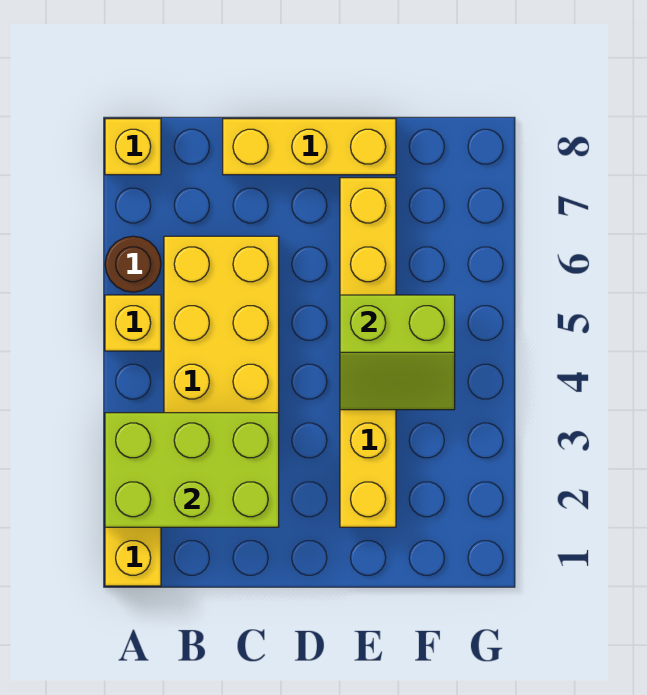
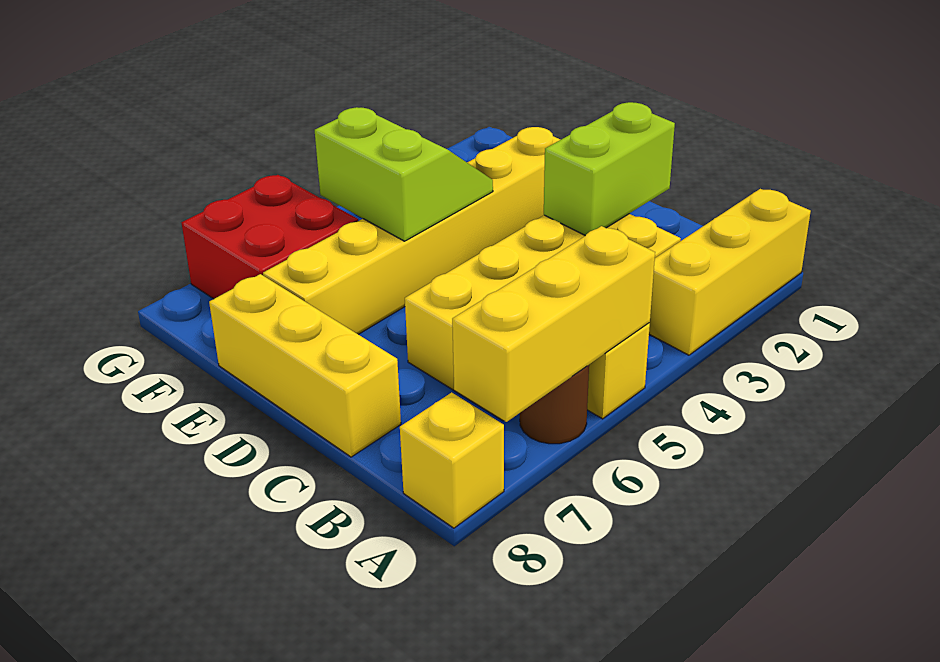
lime 2x3 brick [105,413,279,527] -> lime 1x2 brick [544,102,675,235]
none -> yellow 1x3 brick [452,226,655,422]
none -> red 2x2 brick [182,175,358,299]

